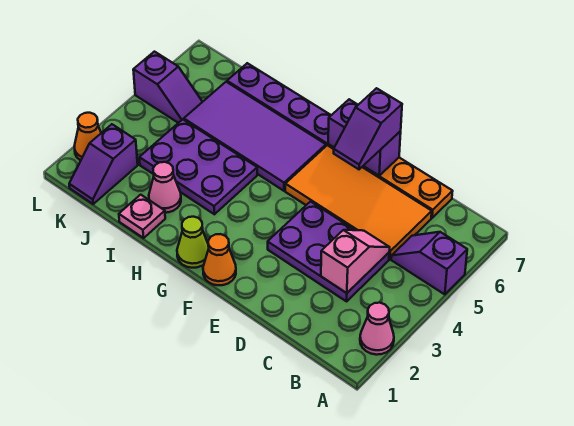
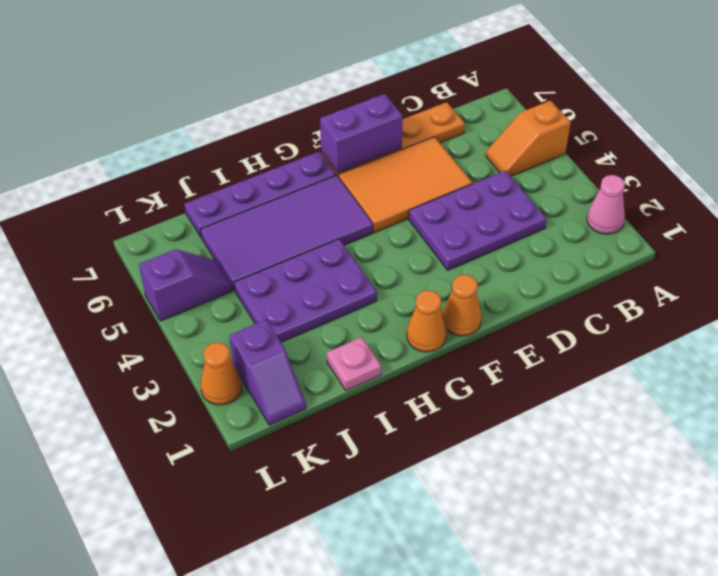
purple 1x2 slope [391,232,467,294] -> orange 1x2 slope [486,101,571,176]
pink 1x2 slope [321,230,390,293] -> none
orange 2x4 tile [285,145,432,259] -> orange 2x3 tile [339,137,472,233]
purple 1x2 slope [334,88,402,169] -> none
lime 1x1 cone [177,217,209,268] -> orange 1x1 cone [407,290,446,352]
pink 1x1 cone [149,162,181,213] -> none

